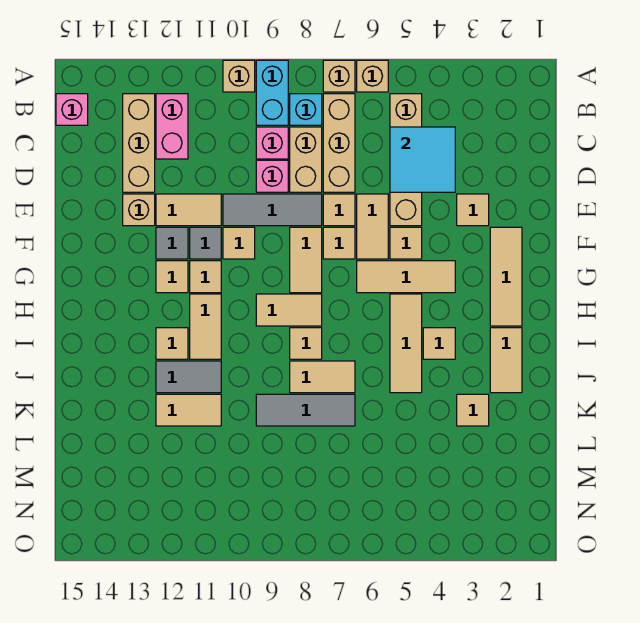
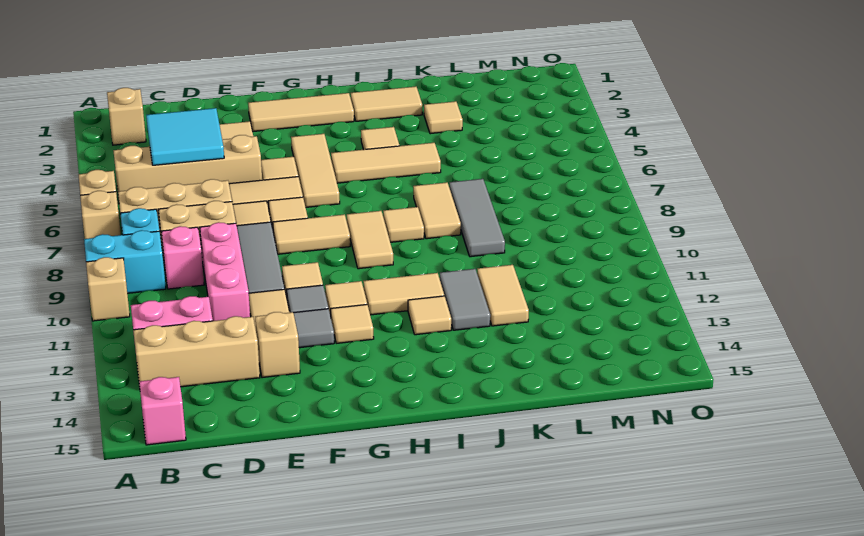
none -> tan 1x1 brick [107,88,146,145]
pink 1x1 brick [256,160,288,192] -> pink 1x3 brick [200,222,250,321]

